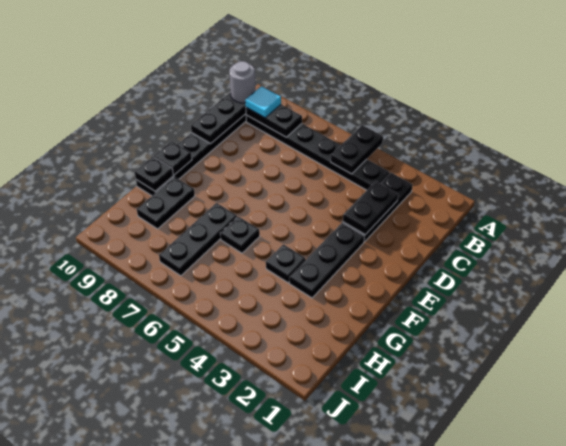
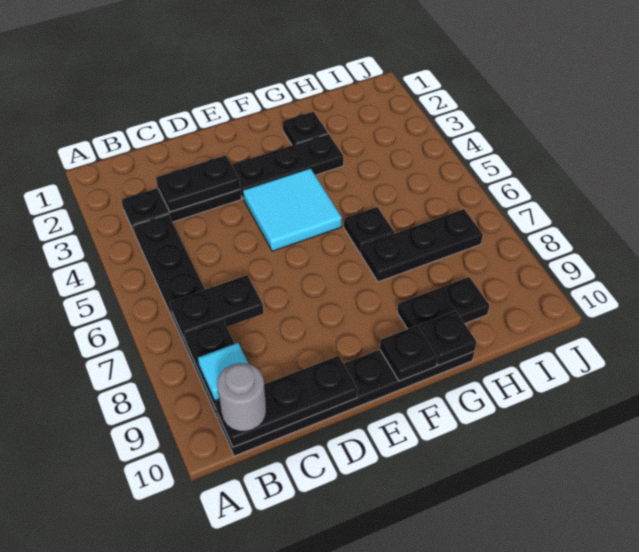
black 1x2 plate [331,125,383,174] -> black 1x2 plate moved to [170,275,263,342]
none -> cyan 2x2 tile [243,168,342,251]
black 1x1 plate [266,244,306,283] -> black 1x1 plate moved to [283,112,328,145]

